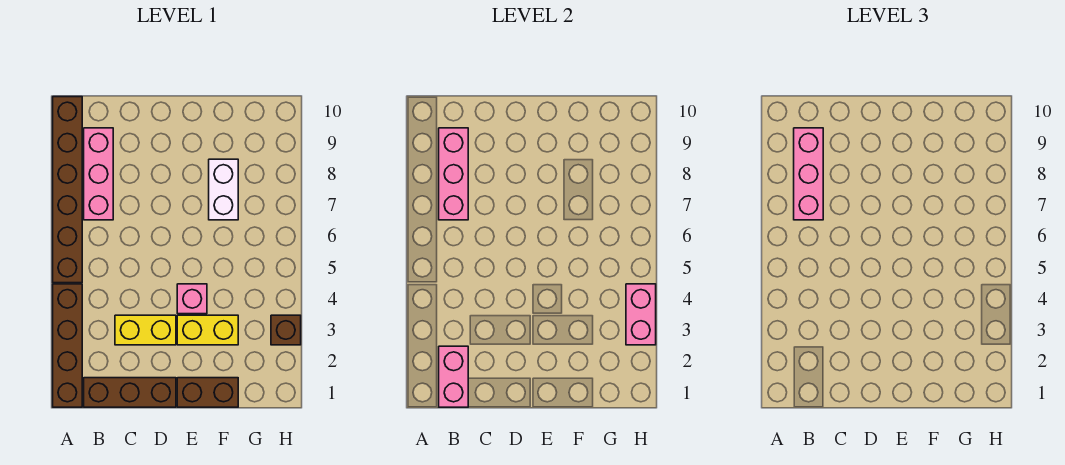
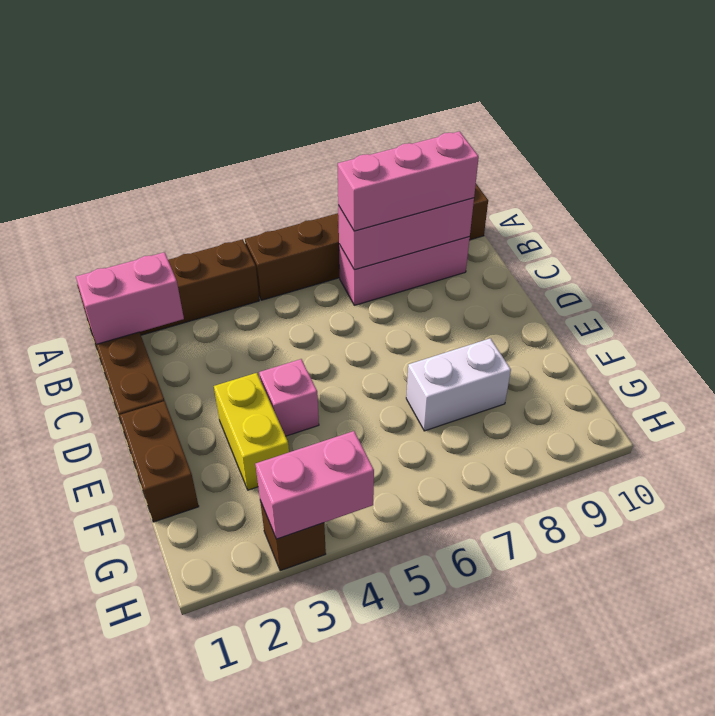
yellow 1x2 brick [115,315,176,345] -> none

